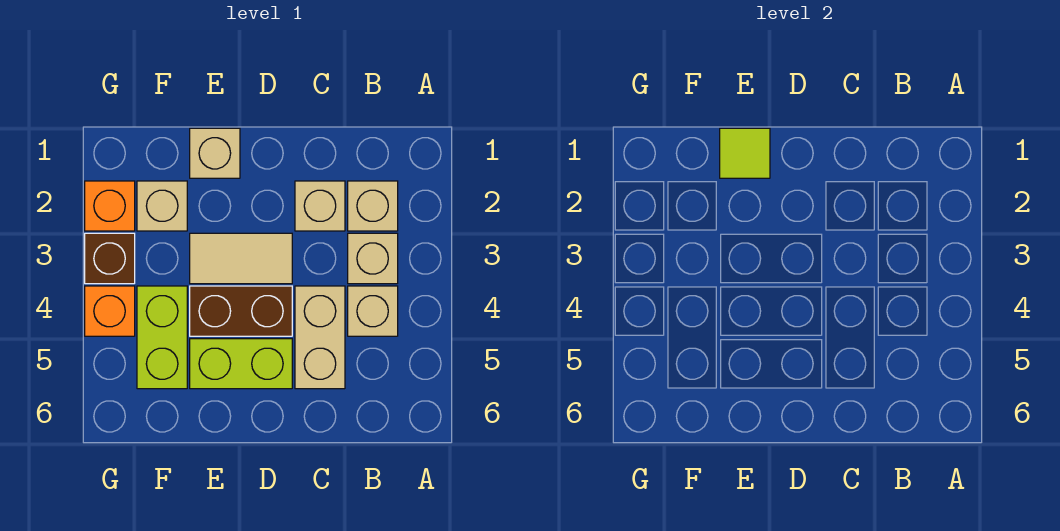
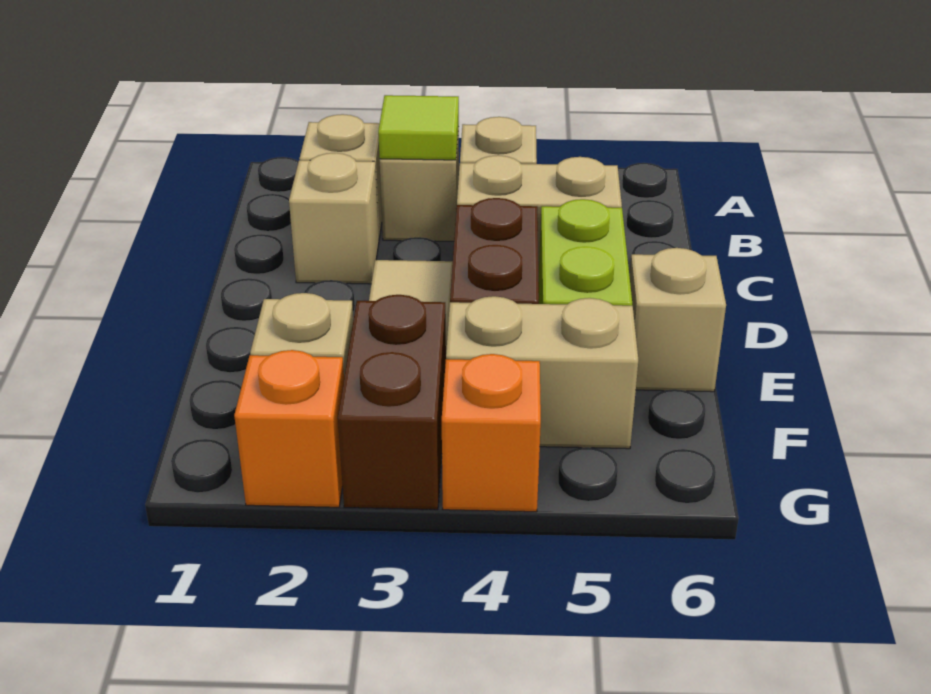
tan 1x1 brick [190,128,240,178] -> tan 1x1 brick moved to [630,248,726,392]
lime 1x1 tile [720,128,770,178] -> lime 1x1 tile moved to [378,95,459,160]
lime 1x2 brick [137,286,187,389] -> tan 1x2 brick [446,296,638,449]
brown 1x1 brick [85,233,135,284] -> brown 1x2 brick [338,295,446,510]

